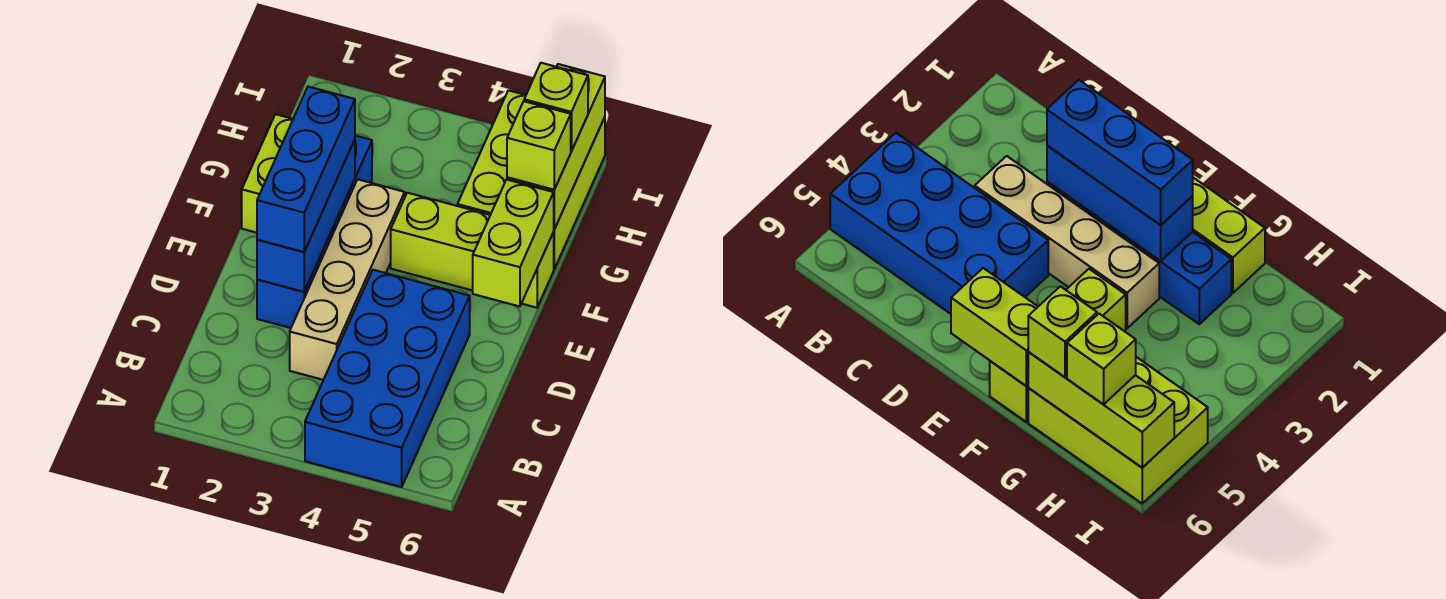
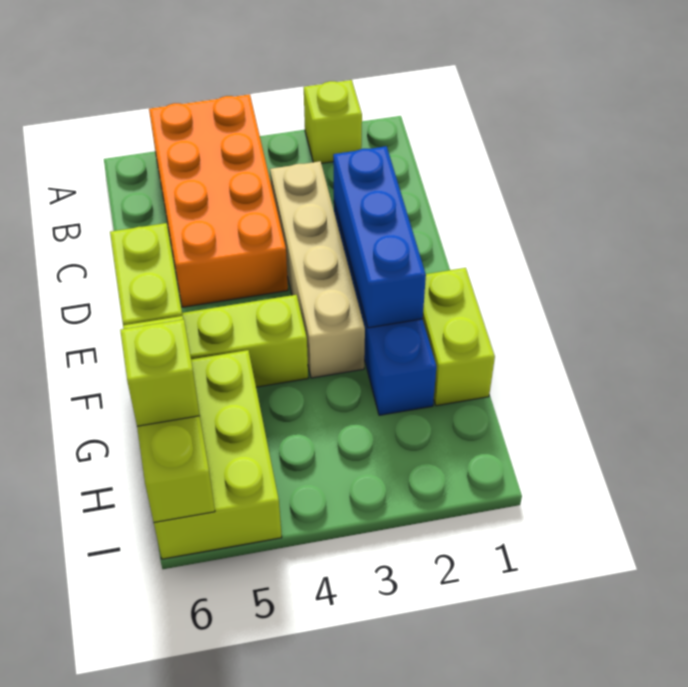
blue 2x4 brick [305,270,470,487] -> orange 2x4 brick [149,94,288,307]
blue 1x3 brick [257,87,355,252] -> none
lime 1x1 brick [507,101,571,190] -> lime 1x1 brick moved to [304,80,362,164]

